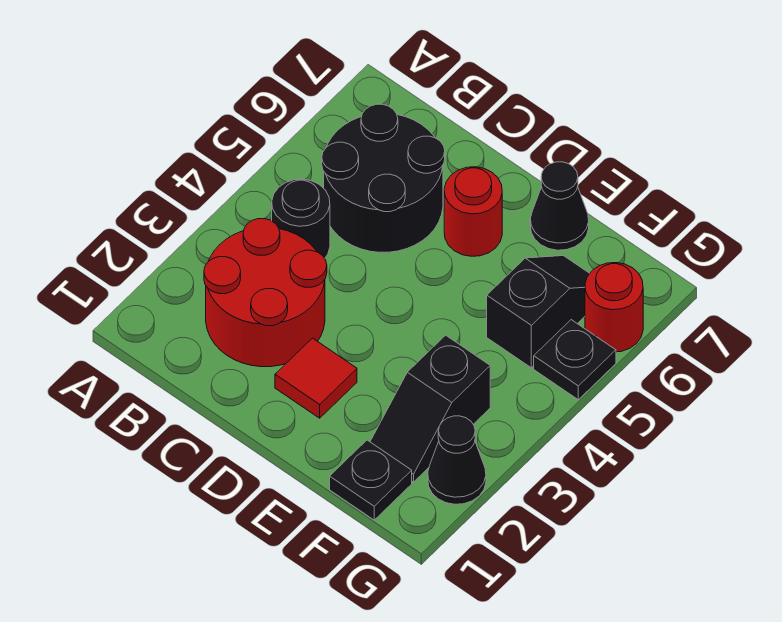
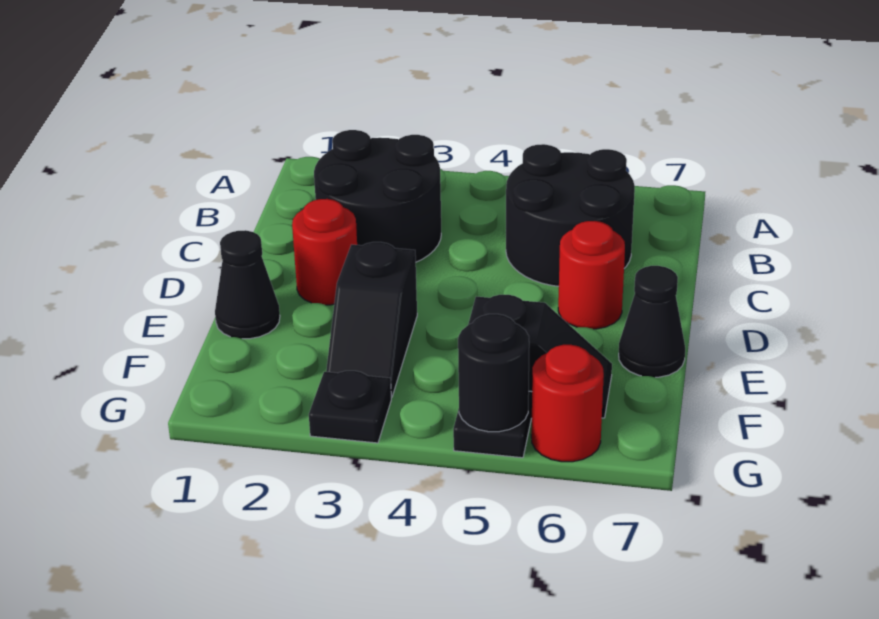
red 2x2 round brick [204,219,327,367] -> black 2x2 round brick [314,130,441,262]
black 1x1 round brick [272,179,330,258] -> black 1x1 round brick moved to [458,314,529,432]
red 1x1 tile [275,338,357,418] -> red 1x1 round brick [292,199,357,305]
black 1x1 plate [330,440,412,520] -> black 1x1 plate moved to [309,371,391,443]
black 1x2 slope [370,335,490,482] -> black 1x2 slope turned to [326,242,417,397]
black 1x1 cone [428,416,486,504] -> black 1x1 cone moved to [215,230,280,339]

